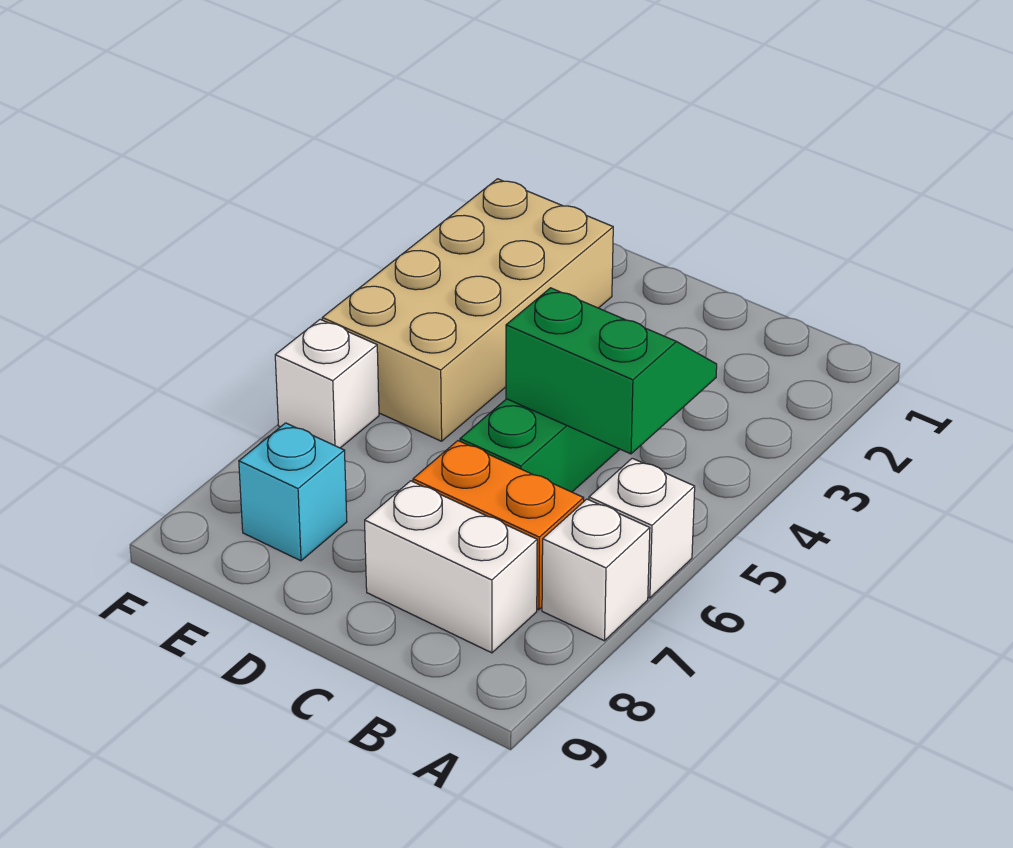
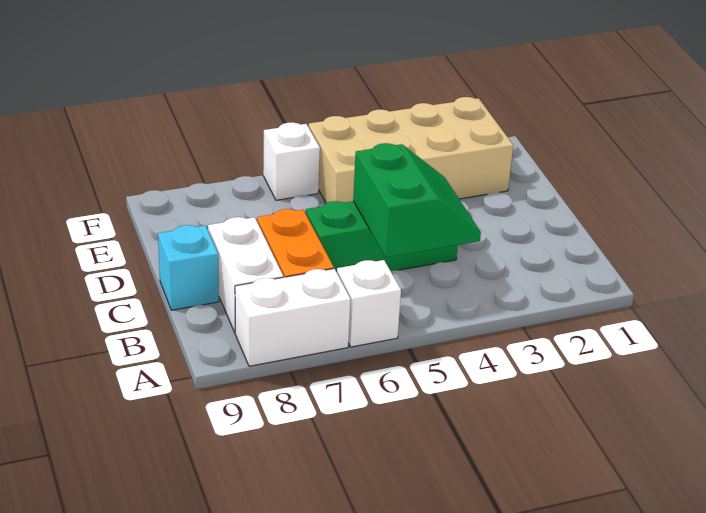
white 1x1 brick [542,499,650,641] -> white 1x2 brick [235,269,351,366]
cyan 1x1 brick [239,423,347,561] -> cyan 1x1 brick moved to [158,225,219,310]

